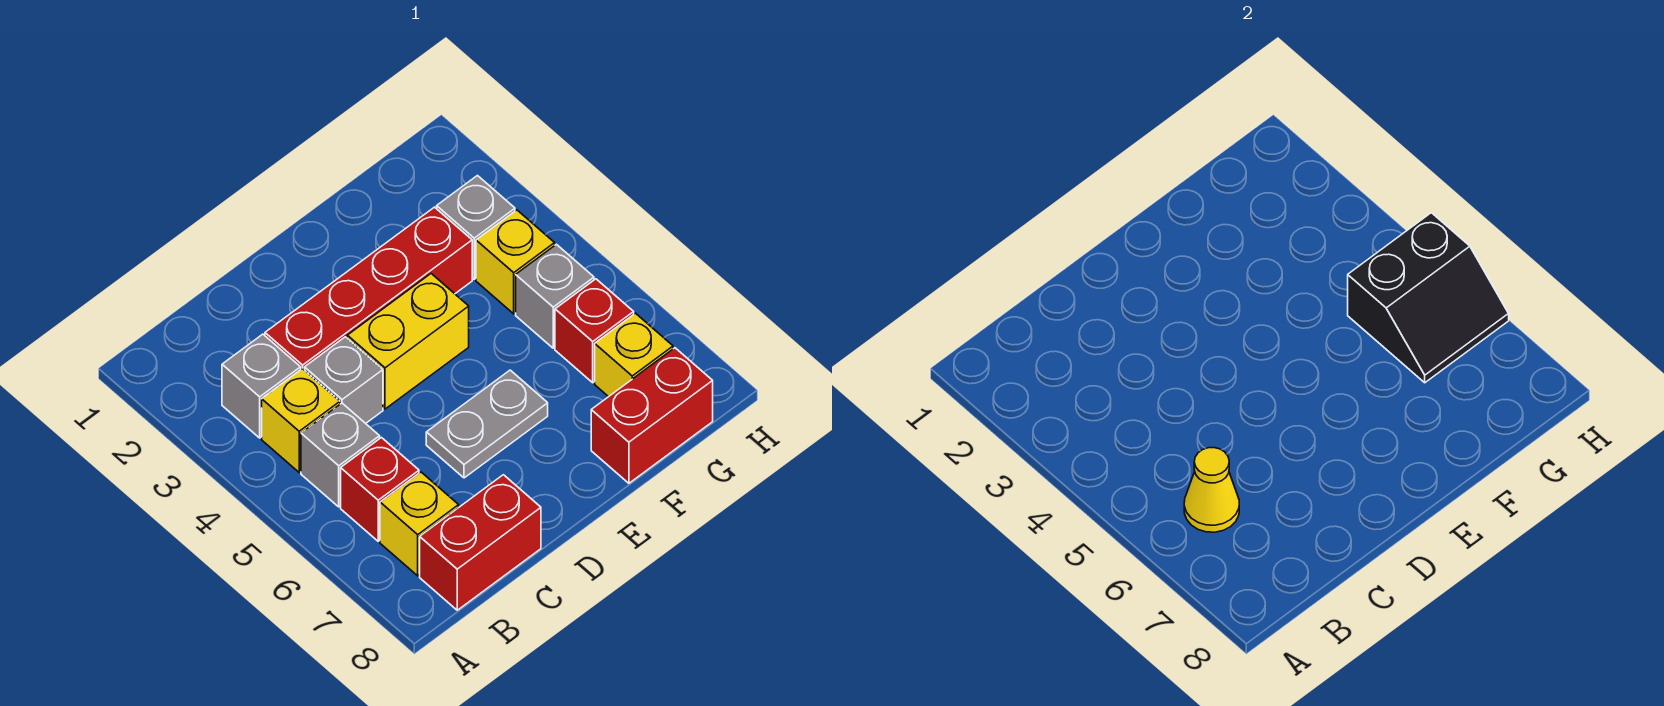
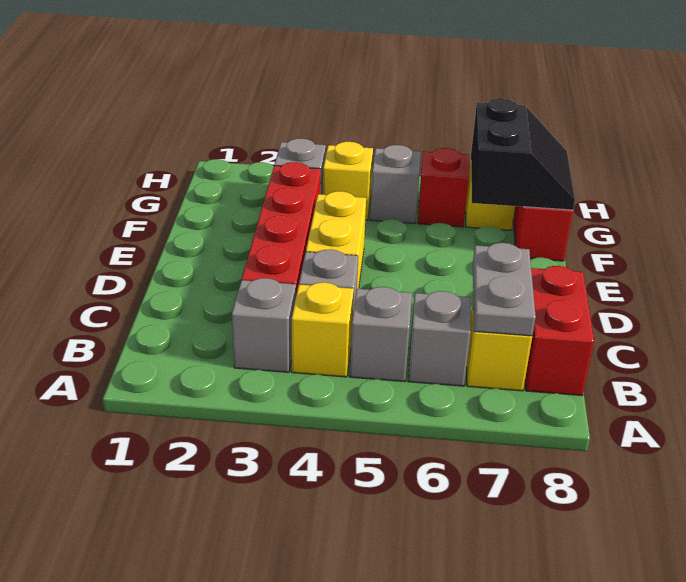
red 1x1 brick [341,438,419,541] -> grey 1x1 brick [408,291,471,386]
yellow 1x1 cone [1184,448,1239,532] -> none
grey 1x2 plate [426,370,548,478] -> grey 1x2 plate moved to [473,243,536,336]
black 2x2 slope [1348,213,1509,383] -> black 2x2 slope moved to [471,98,575,210]

